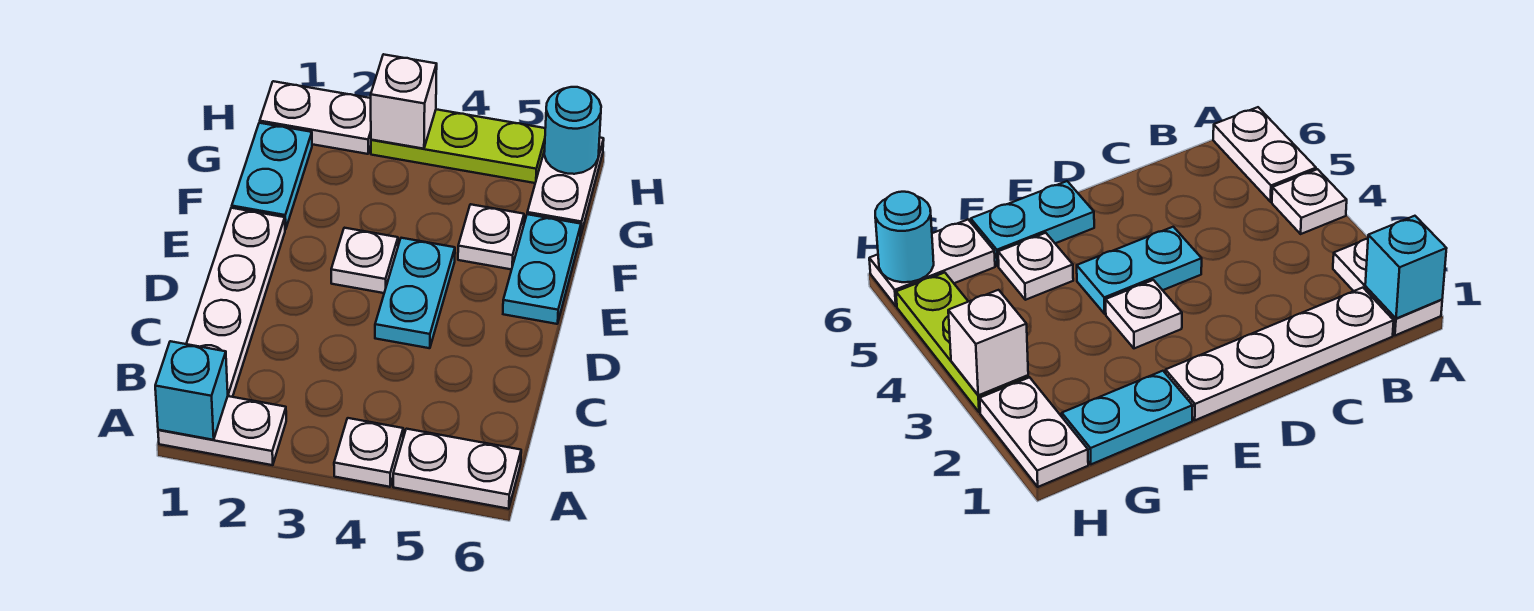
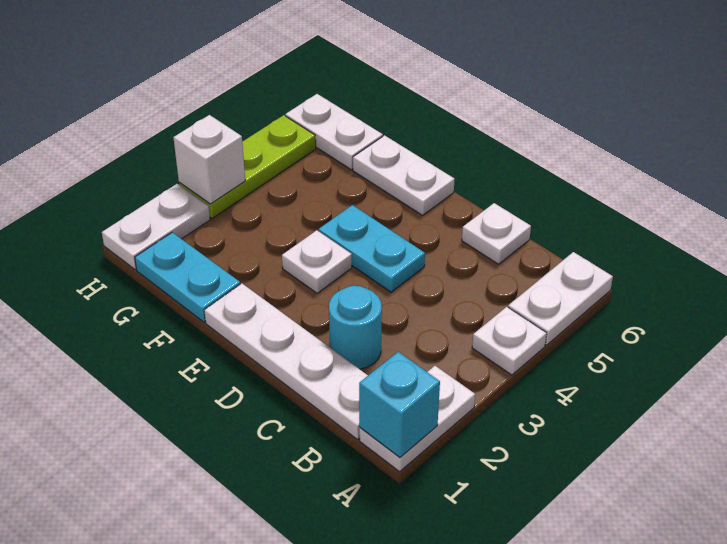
cyan 1x2 plate [503,214,581,324] -> white 1x2 plate [353,135,455,215]
white 1x1 plate [458,204,524,270] -> white 1x1 plate moved to [462,203,531,264]
cyan 1x1 round brick [544,87,601,174] -> cyan 1x1 round brick moved to [329,286,382,369]

